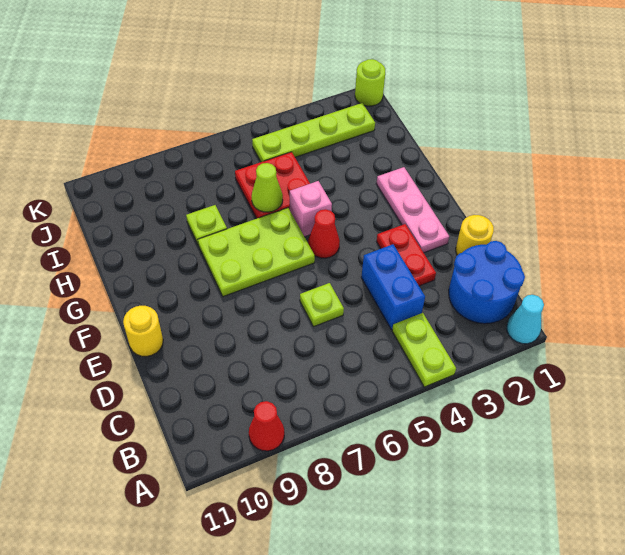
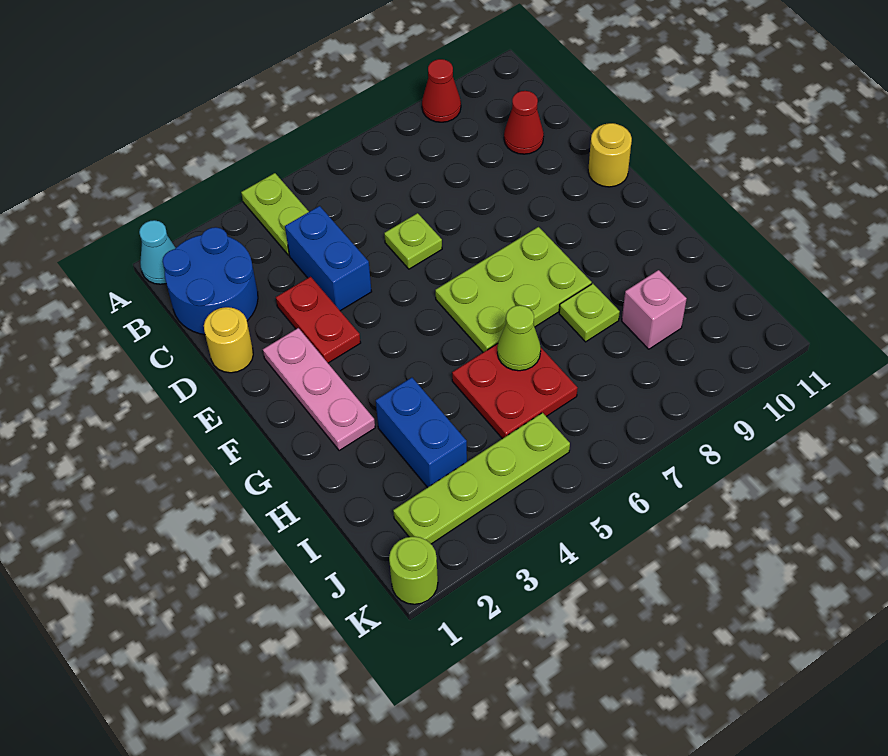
red 1x1 cone [308,209,340,258] -> red 1x1 cone moved to [504,91,544,154]
pink 1x1 brick [290,181,332,237] -> pink 1x1 brick moved to [622,270,687,349]
none -> blue 1x2 brick [376,378,467,488]

